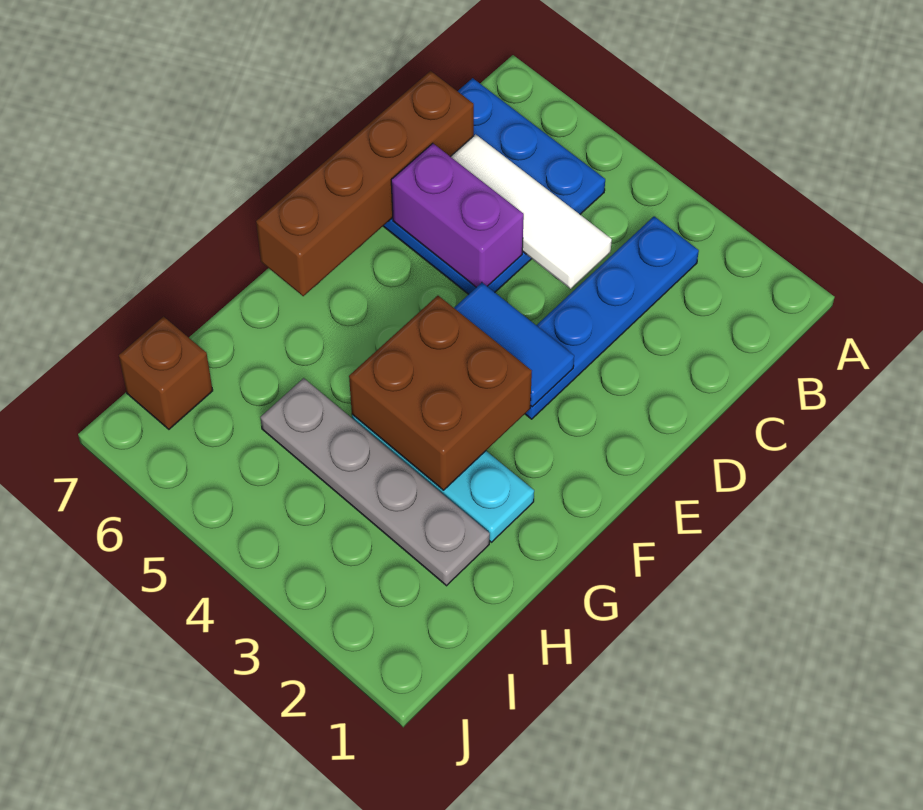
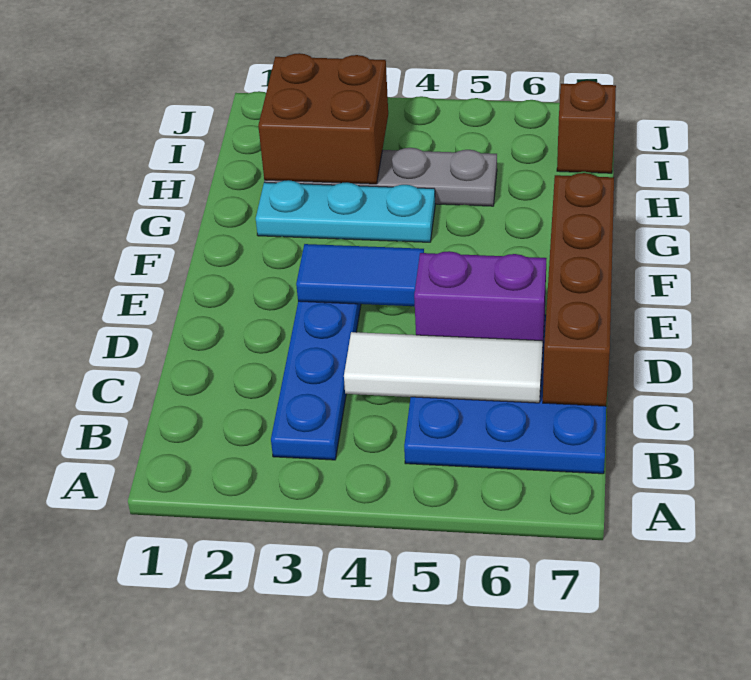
brown 2x2 brick [349,296,532,490] -> brown 2x2 brick moved to [258,53,388,184]

